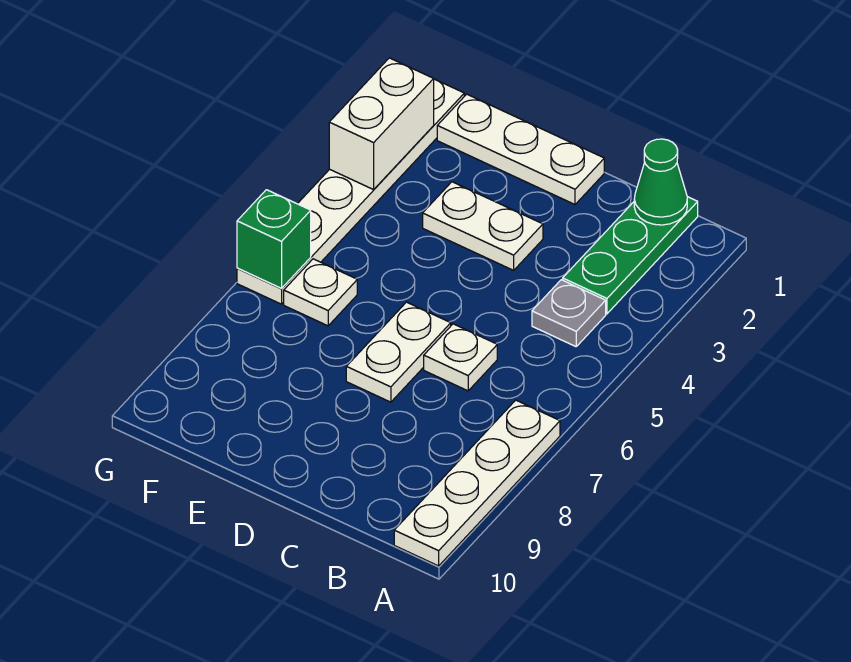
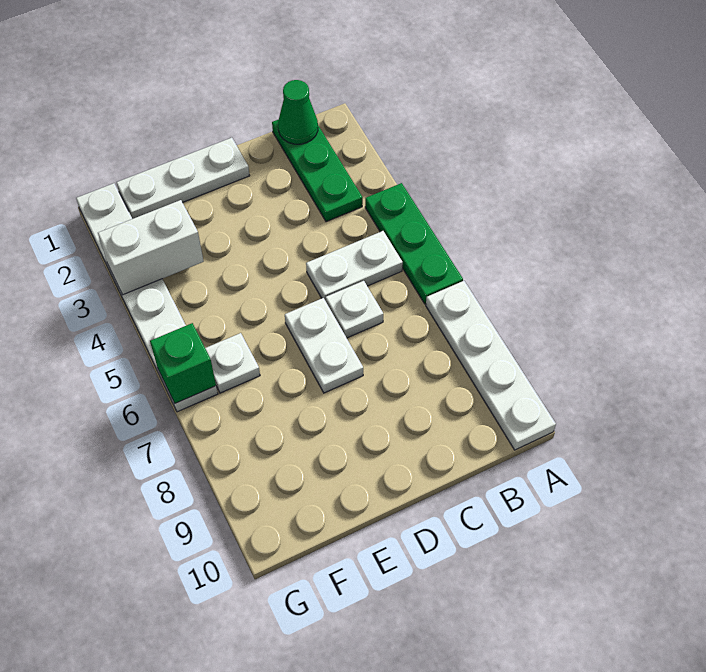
none -> green 1x3 plate [365,183,463,304]
grey 1x1 plate [532,280,606,347] -> none
white 1x2 plate [423,182,543,270] -> white 1x2 plate moved to [306,231,403,301]
white 1x2 brick [329,58,434,190] -> white 1x2 brick turned to [98,200,204,295]

